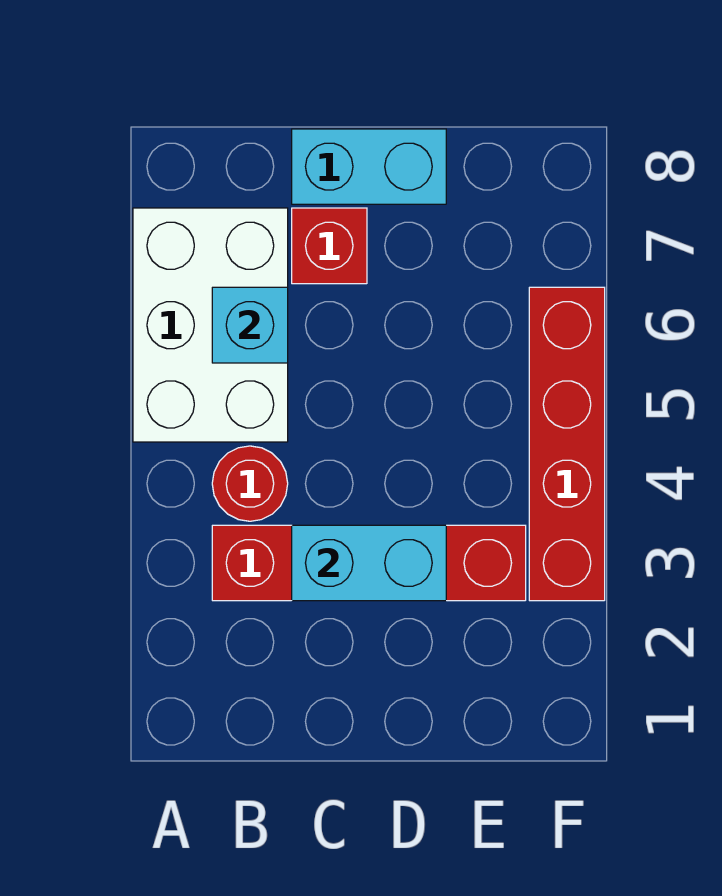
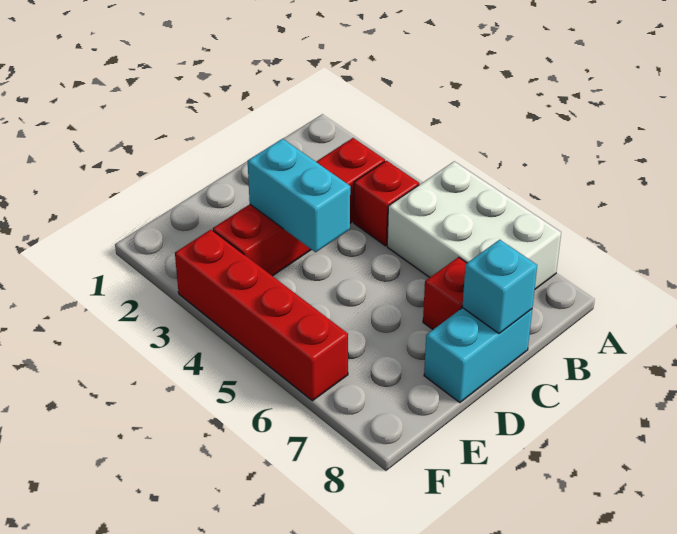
red 1x1 round brick [212,446,288,521] -> red 1x1 brick [354,161,419,246]
cyan 1x1 brick [212,287,288,363] -> cyan 1x1 brick moved to [462,240,537,333]
cyan 1x2 brick [292,525,446,601] -> cyan 1x2 brick turned to [248,139,350,252]

